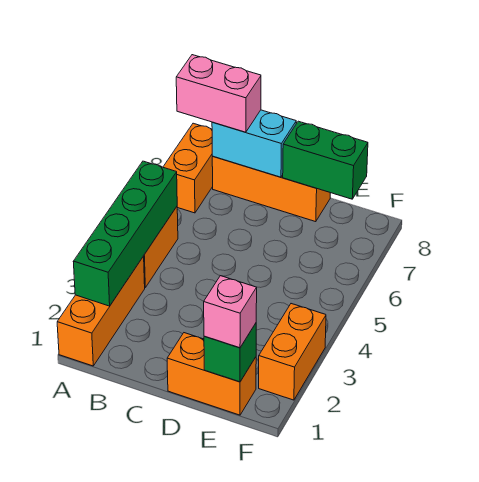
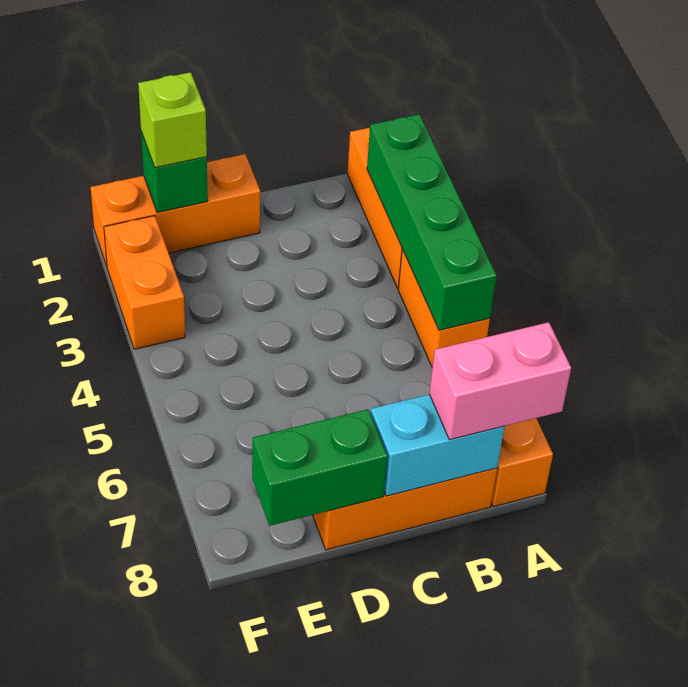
orange 1x2 brick [167,333,256,415] -> orange 1x3 brick [91,154,260,266]
pink 1x1 brick [204,276,257,348] -> lime 1x1 brick [138,72,207,168]

